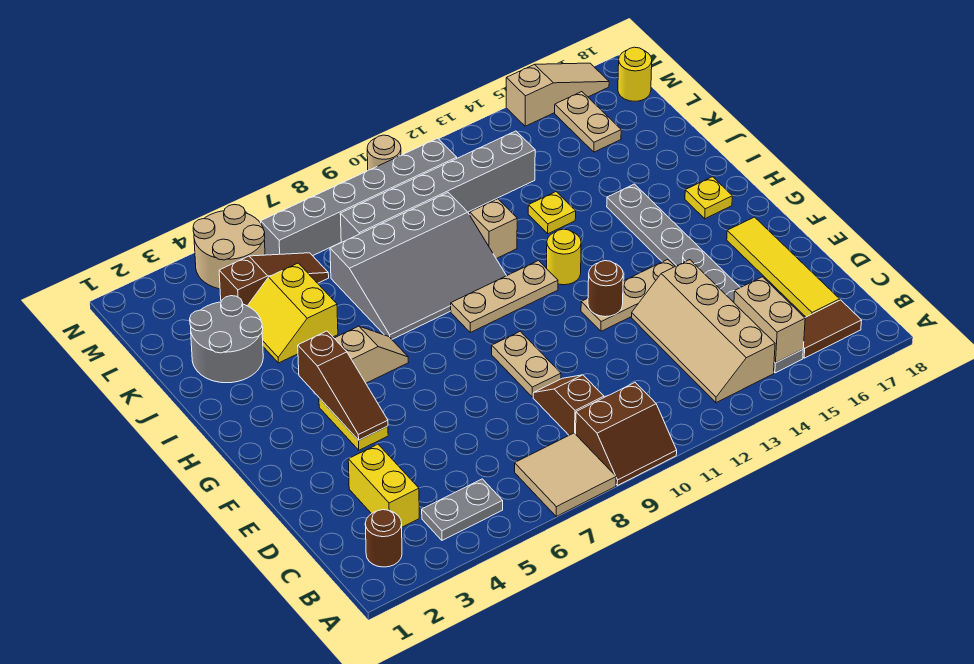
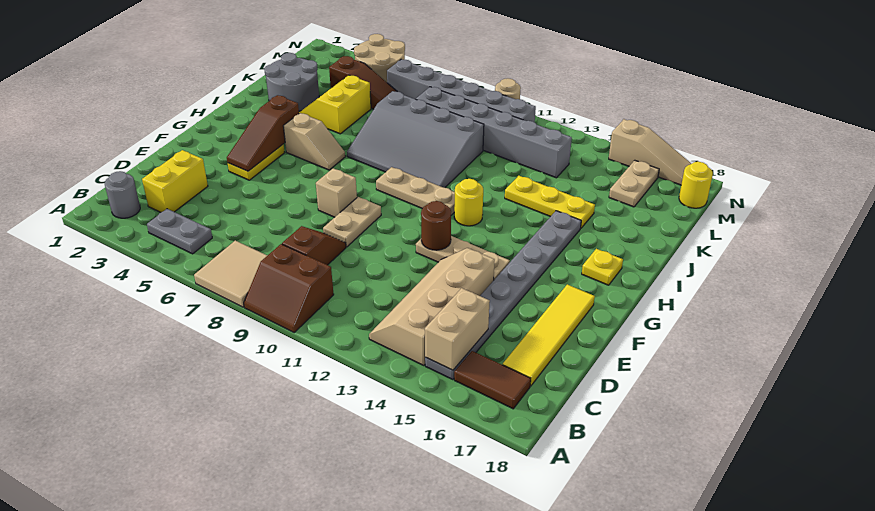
brown 1x1 round brick [365,510,402,567] -> grey 1x1 round brick [105,171,140,218]
tan 1x1 brick [470,199,517,259] -> tan 1x1 brick moved to [316,168,357,217]
yellow 1x1 plate [528,192,576,234] -> yellow 1x3 plate [505,176,595,228]

